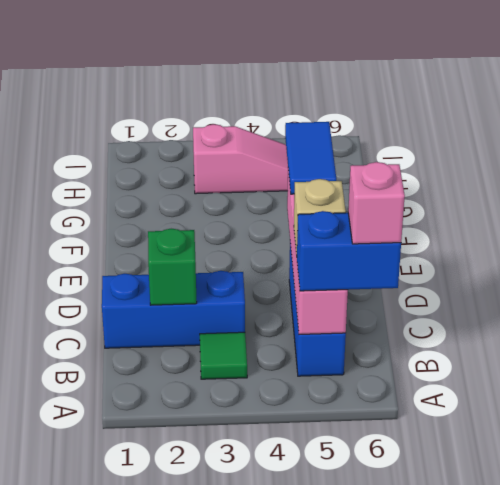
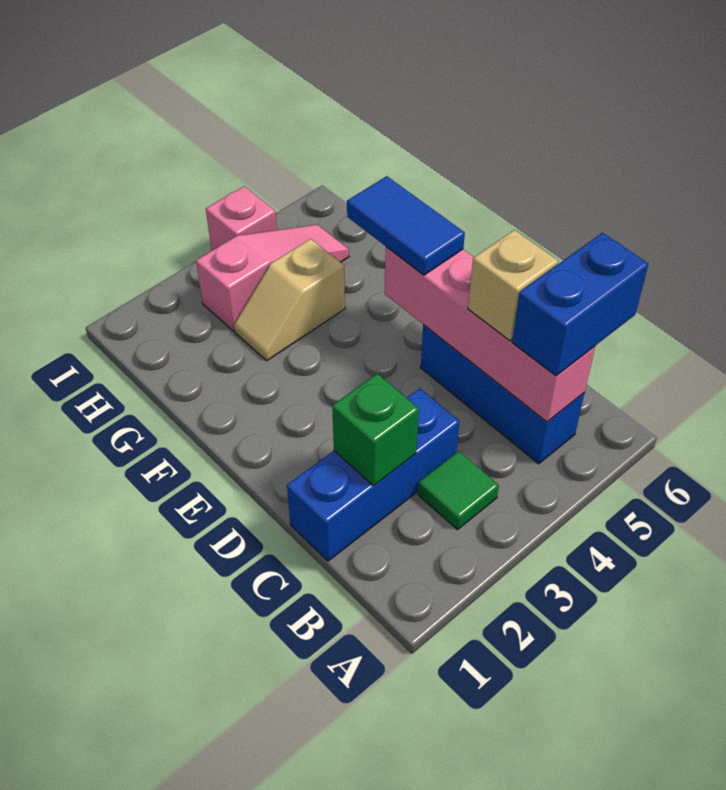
pink 1x1 brick [348,162,405,244] -> pink 1x1 brick moved to [206,186,277,251]
none -> tan 1x2 slope [234,239,345,361]

